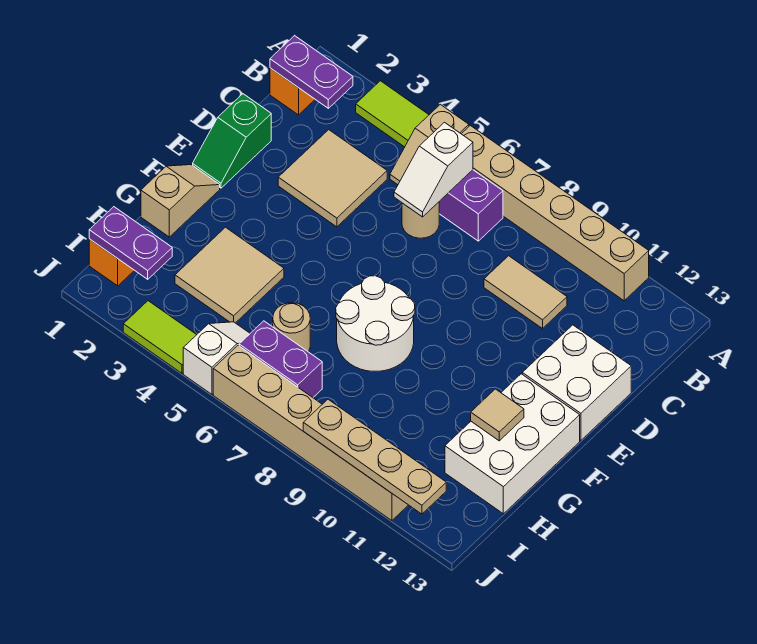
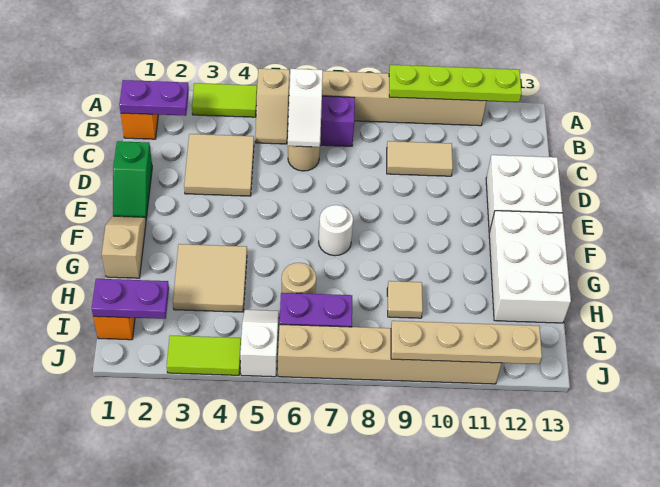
none -> lime 1x4 plate [389,65,522,102]
white 2x2 round brick [336,276,415,371] -> white 1x1 round brick [319,205,353,256]
tan 1x1 tile [471,389,524,441] -> tan 1x1 tile moved to [387,281,423,318]

